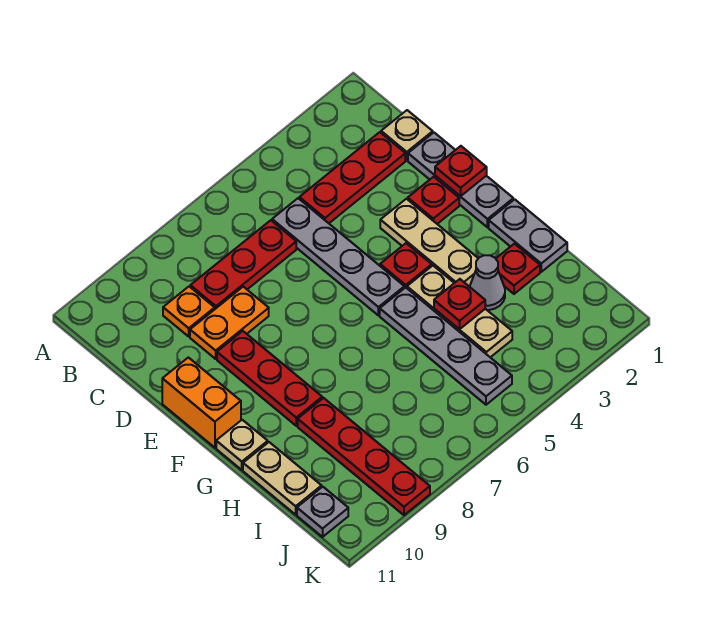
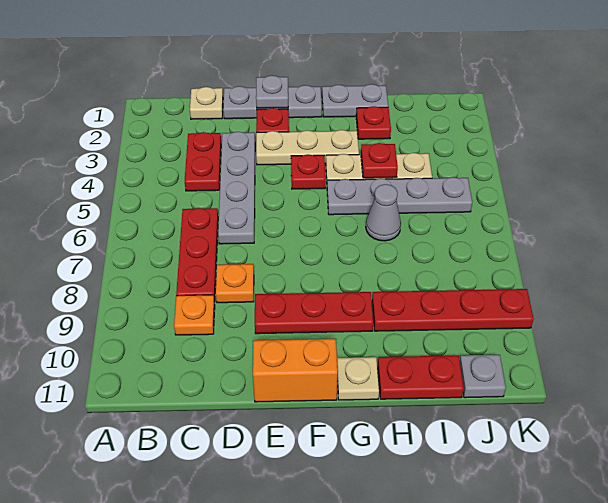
red 1x3 plate [299,132,405,223] -> red 1x2 plate [185,132,221,191]
grey 1x4 plate [272,198,404,315] -> grey 1x4 plate turned to [218,132,255,244]
orange 1x2 plate [190,287,269,359] -> orange 1x1 plate [216,264,254,303]
red 1x1 plate [435,146,487,196] -> grey 1x1 plate [256,75,288,108]
grey 1x1 cone [469,255,505,310] -> grey 1x1 cone moved to [366,184,401,241]
tan 1x2 plate [243,442,322,515] -> red 1x2 plate [378,355,464,399]

